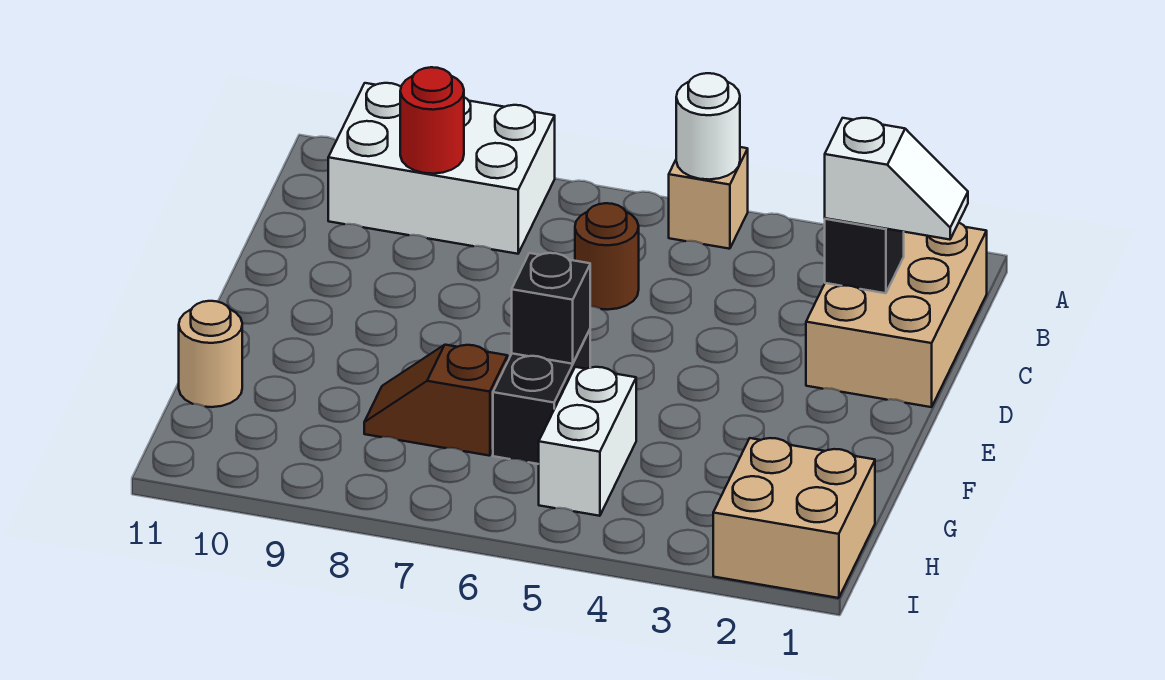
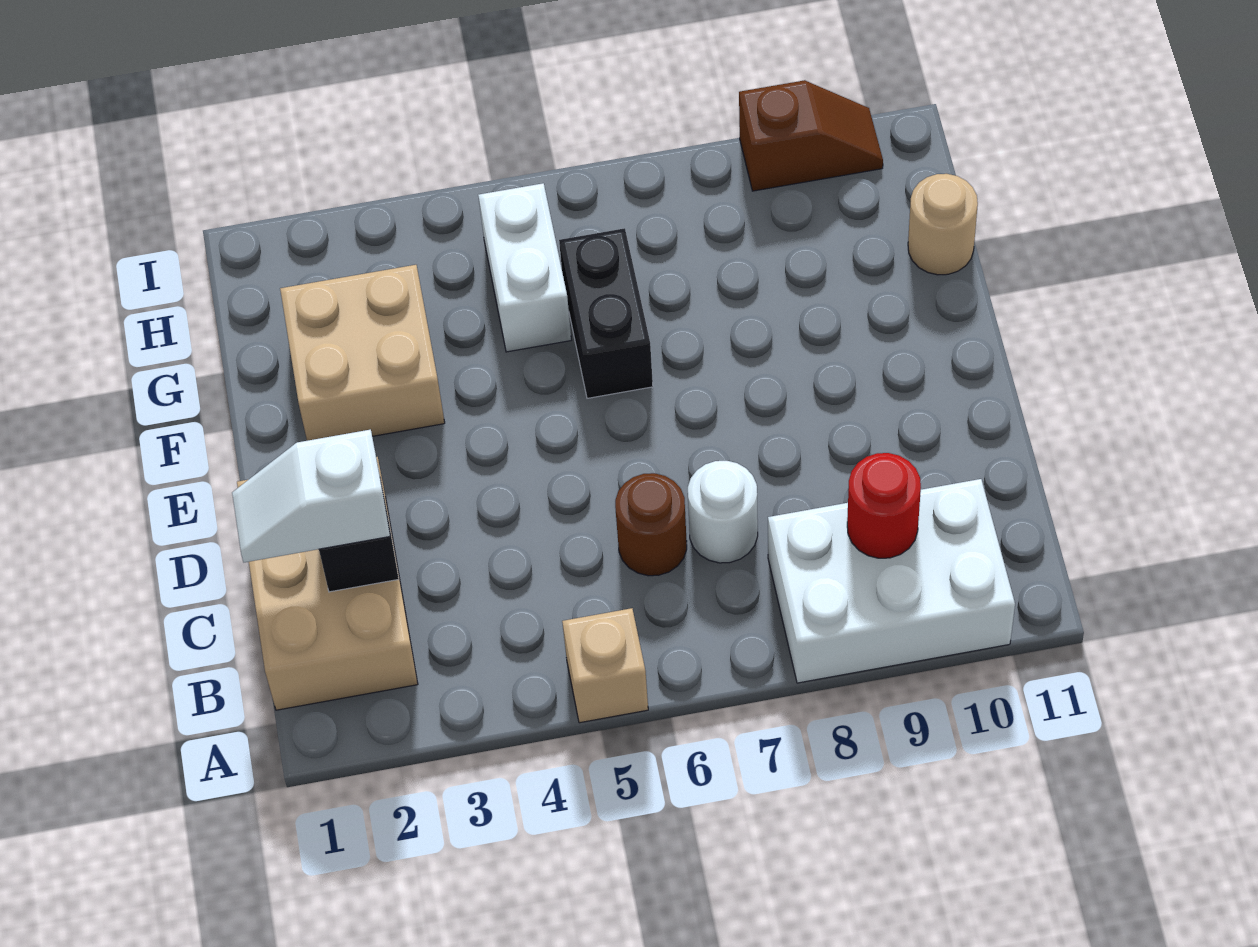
white 1x1 round brick [676,73,740,180] -> white 1x1 round brick moved to [688,461,758,563]
black 1x1 brick [512,253,590,364] -> none
brown 1x2 slope [364,345,508,456] -> brown 1x2 slope moved to [739,80,883,191]
tan 2x2 brick [713,438,875,598] -> tan 2x2 brick moved to [280,265,445,441]

